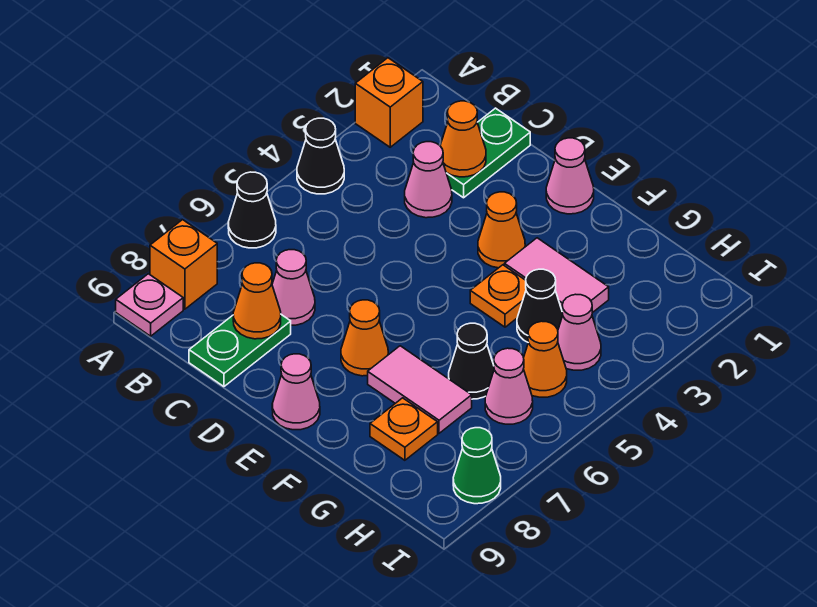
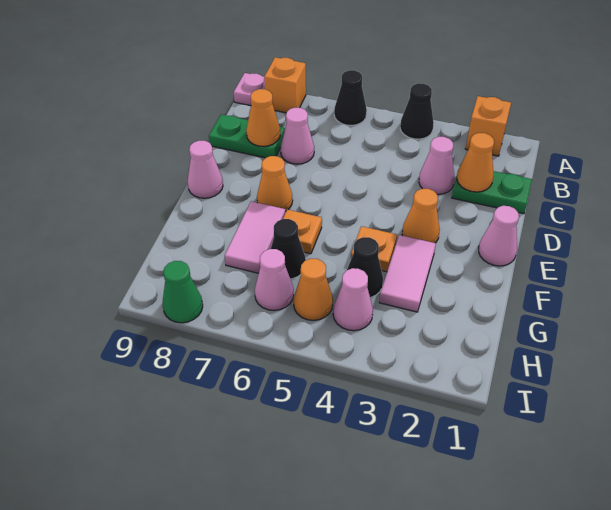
orange 1x1 plate [370,398,438,460] -> orange 1x1 plate moved to [283,210,322,254]

